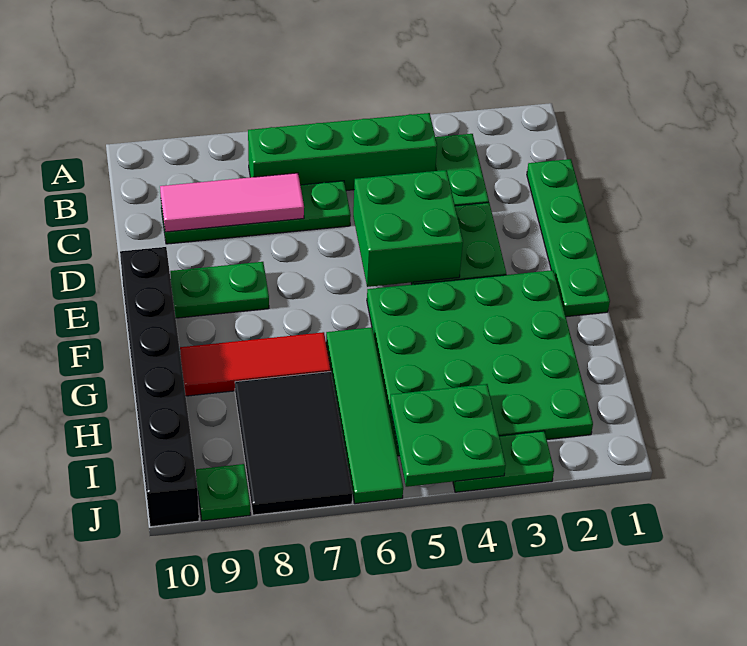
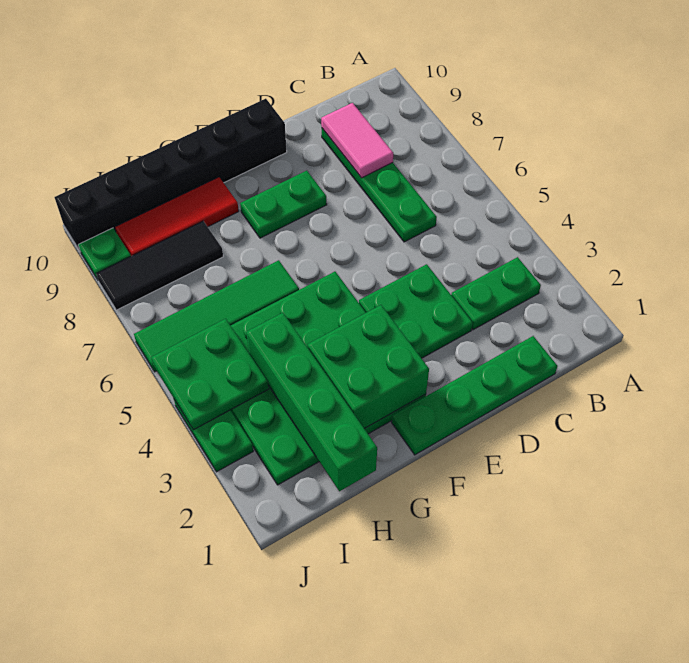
green 1x4 brick [248,113,437,191] -> green 1x4 brick moved to [246,313,377,491]
pink 1x3 tile [160,173,304,232] -> pink 1x2 tile [321,103,393,178]
green 2x2 brick [353,170,463,287] -> green 2x2 brick moved to [308,305,429,429]
green 1x2 plate [170,262,269,318] -> green 1x2 plate turned to [240,171,327,238]
red 1x3 tile [180,332,331,396] -> red 1x3 tile turned to [115,177,239,256]
black 2x3 tile [235,372,353,515] -> black 1x3 tile [97,221,223,310]

